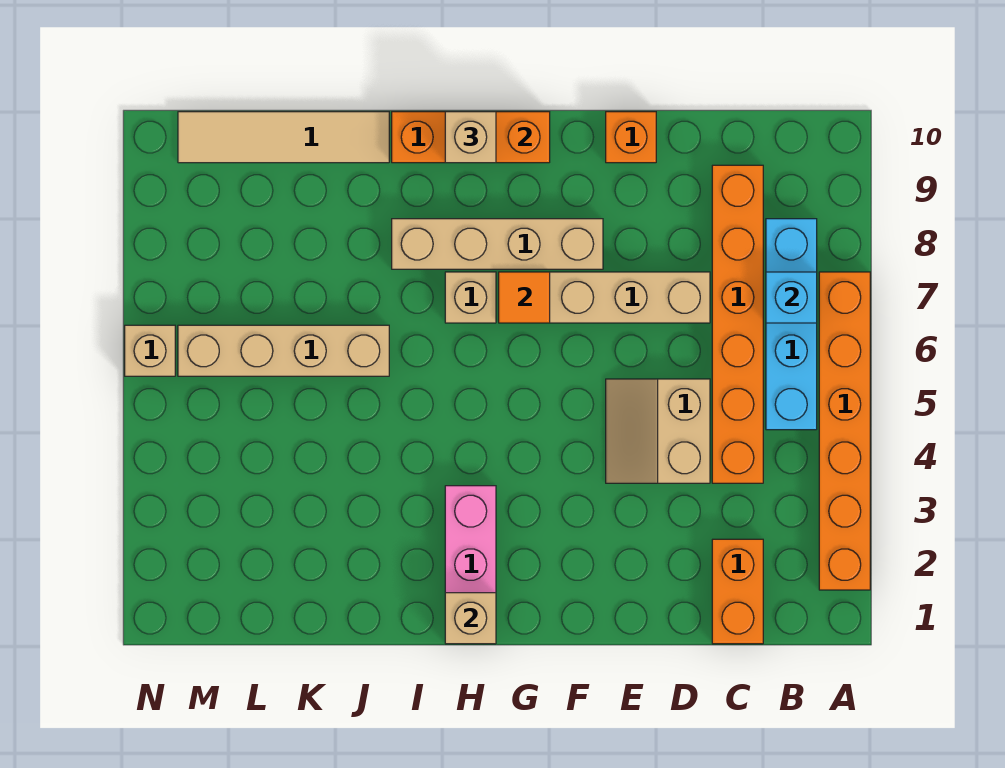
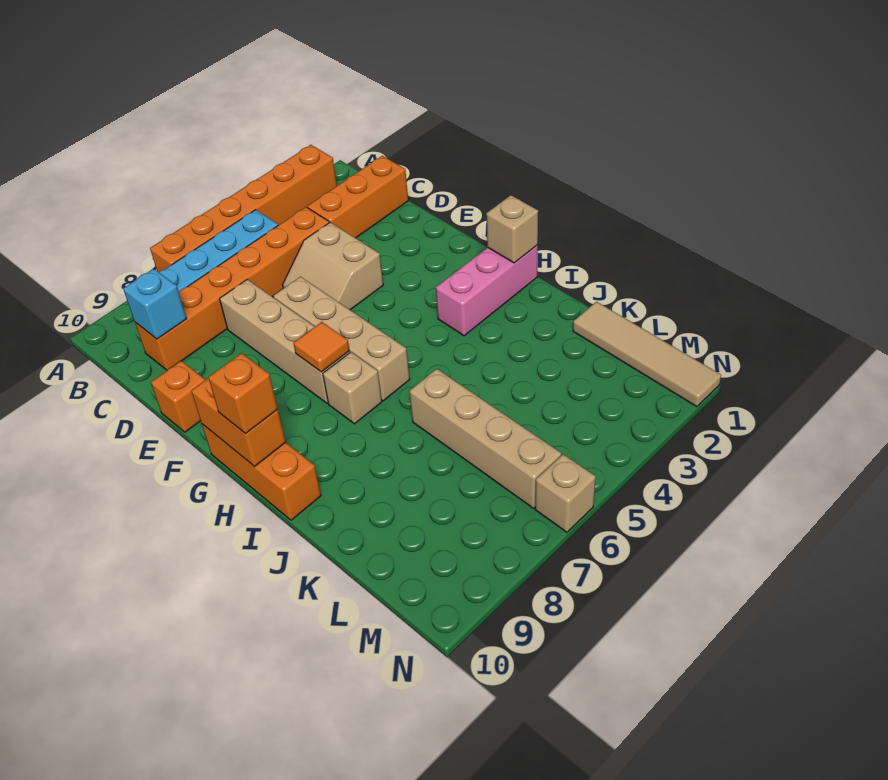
cyan 1x1 brick [766,272,817,323] -> cyan 1x1 brick moved to [123,269,186,339]
orange 1x2 brick [712,539,763,644] -> orange 1x3 brick [307,156,408,238]
tan 2x2 slope [606,379,710,483] -> tan 2x2 slope turned to [283,222,383,310]
tan 1x4 brick [392,219,603,269] -> tan 1x4 brick moved to [274,277,410,401]
tan 1x1 brick [445,112,496,163] -> orange 1x1 brick [208,353,278,434]
tan 1x4 tile [178,112,389,163] -> tan 1x4 tile moved to [573,302,721,407]

